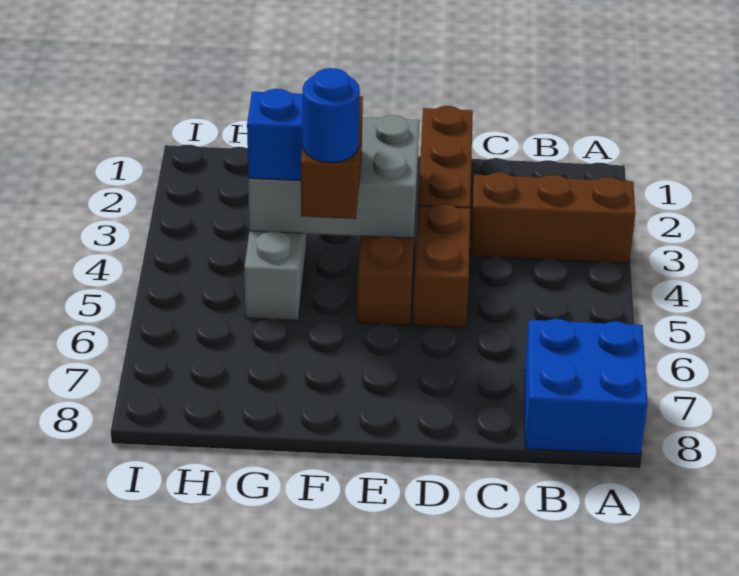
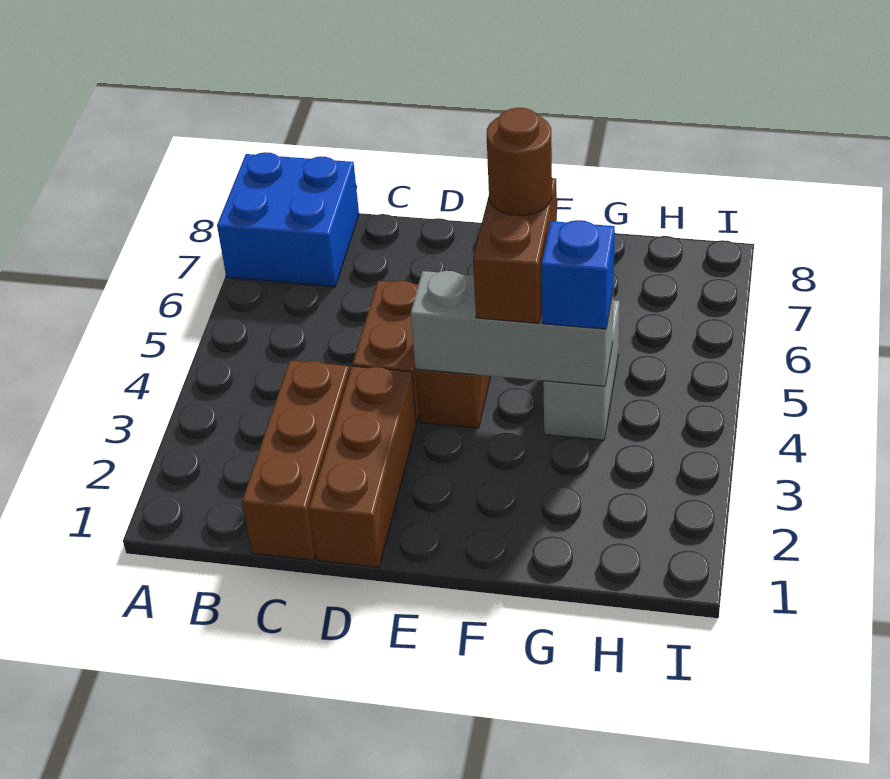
brown 1x3 brick [470,172,635,264] -> brown 1x3 brick turned to [242,361,350,560]
grey 2x3 brick [248,115,419,238] -> grey 1x3 brick [411,271,614,386]
blue 1x1 round brick [303,68,360,163] -> brown 1x1 round brick [487,108,552,216]

